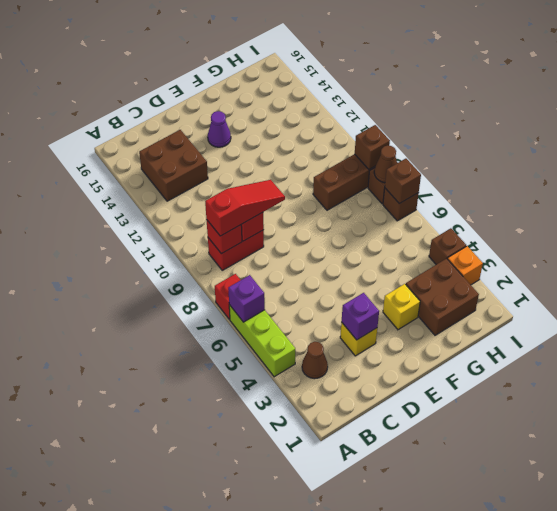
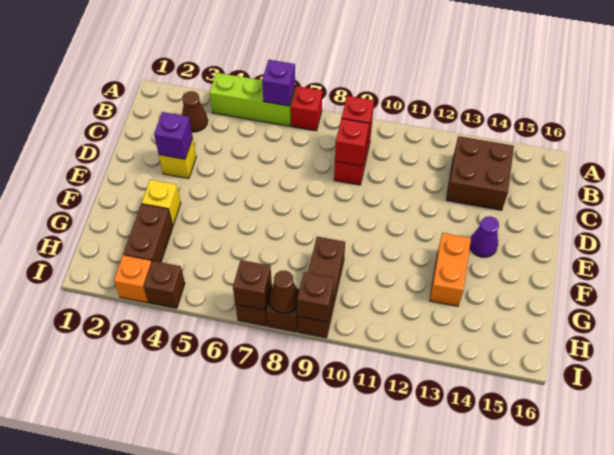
red 1x3 slope [205,180,285,236] -> none
none -> orange 1x2 brick [430,233,471,306]
brown 2x2 brick [406,258,479,335] -> brown 1x2 brick [123,204,173,262]

